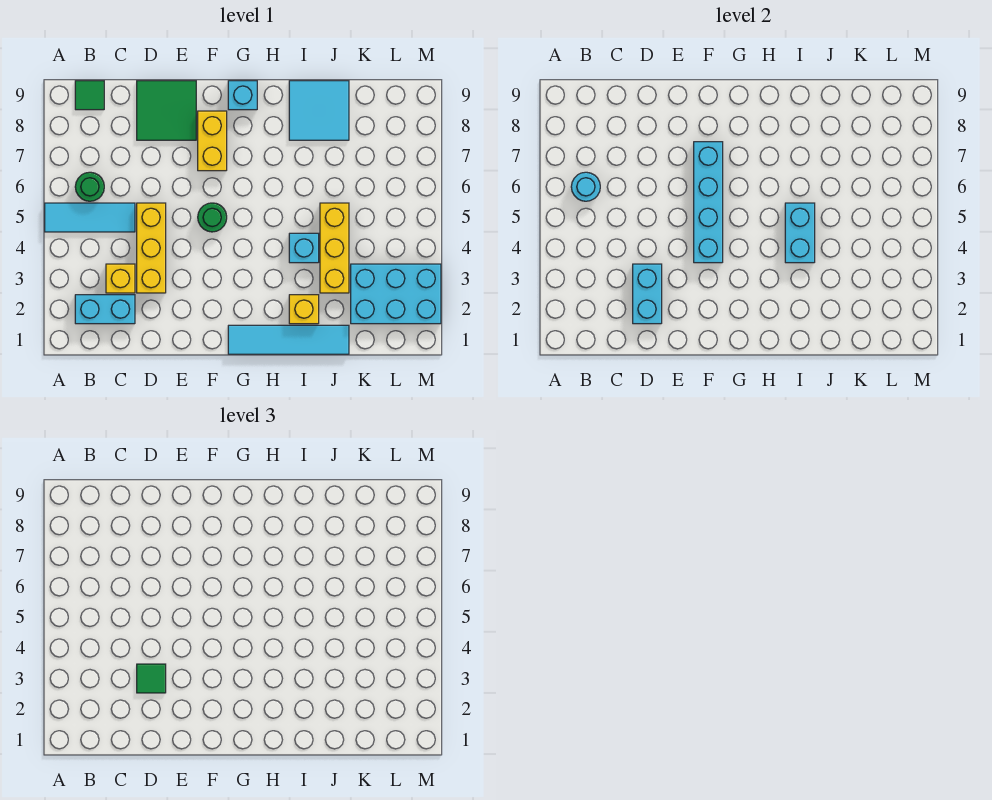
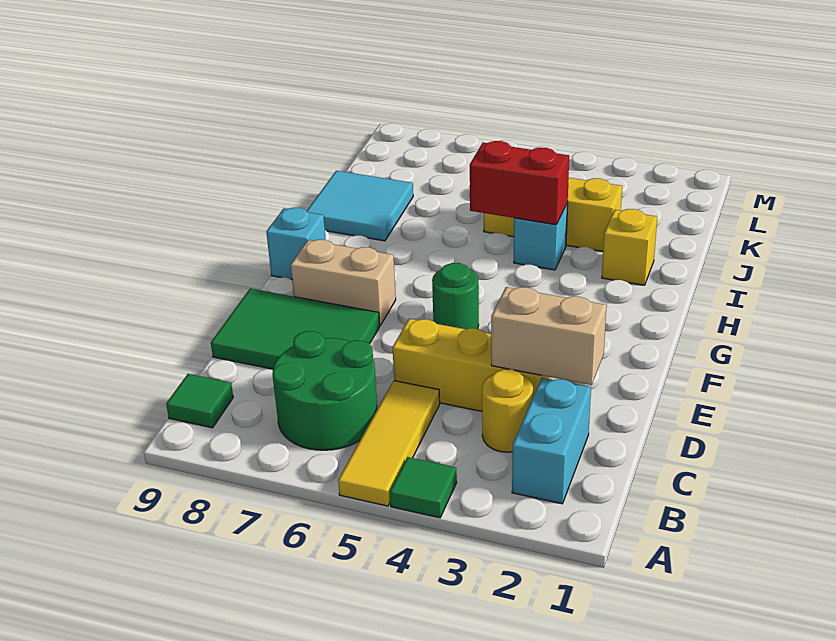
cyan 1x3 tile [45,203,135,232] -> yellow 1x3 tile [338,381,440,506]
green 1x1 round brick [75,172,104,201] -> green 2x2 round brick [272,331,377,450]
cyan 1x1 round brick [571,172,600,201] -> none
yellow 1x1 brick [106,264,135,293] -> yellow 1x1 round brick [482,369,533,452]
cyan 1x2 brick [633,264,662,324] -> tan 1x2 brick [491,287,607,385]
green 1x1 tile [137,664,166,693] -> green 1x1 tile moved to [390,457,457,518]
green 2x2 tile [137,81,196,140] -> green 2x3 tile [211,288,380,369]
cyan 1x4 brick [694,142,723,263] -> none
yellow 1x2 brick [198,111,227,171] -> tan 1x2 brick [291,240,396,325]
cyan 1x4 tile [228,325,349,354] -> none
cyan 1x2 brick [785,203,815,263] -> red 1x2 brick [470,141,569,225]
cyan 2x3 brick [351,264,441,324] -> none

